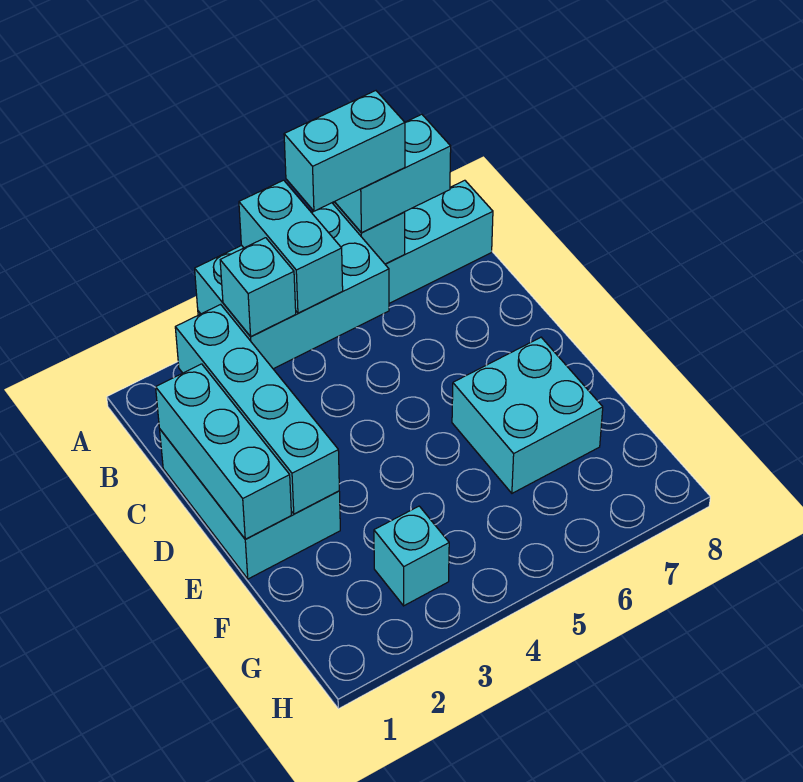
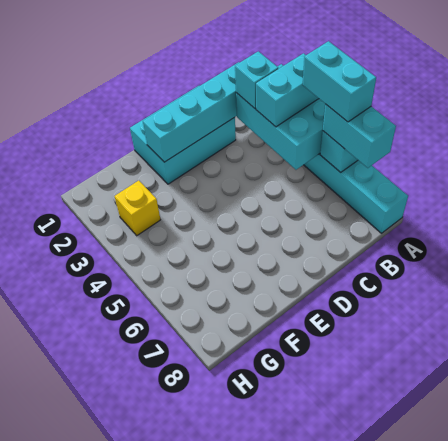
cyan 1x3 brick [156,364,291,539] -> none
cyan 2x2 brick [452,337,603,493] -> none
cyan 1x1 brick [374,506,449,606] -> yellow 1x1 brick [115,181,160,236]

